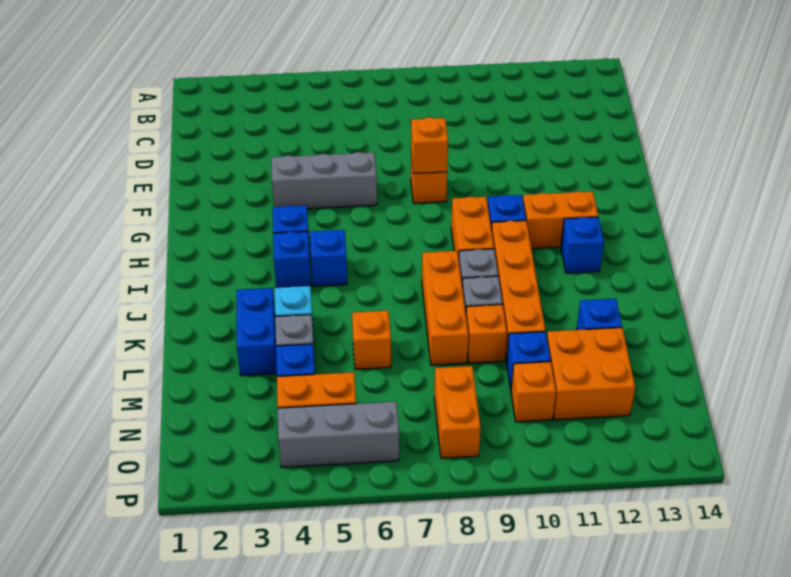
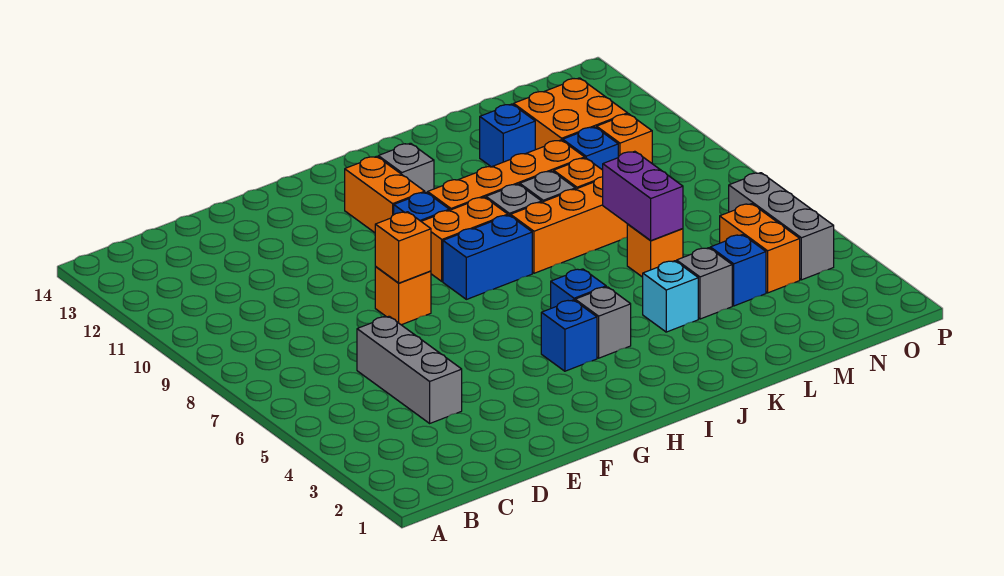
grey 1x3 brick [271,152,377,209] -> grey 1x3 brick moved to [357,316,462,423]
blue 1x1 brick [273,232,311,288] -> grey 1x1 brick [575,287,631,358]
blue 1x1 brick [561,217,604,273] -> grey 1x1 brick [378,143,434,193]
blue 1x2 brick [237,288,277,376] -> blue 1x2 brick moved to [443,215,532,299]
none -> purple 1x2 brick [603,151,683,241]
orange 1x2 brick [434,366,481,458] -> none

